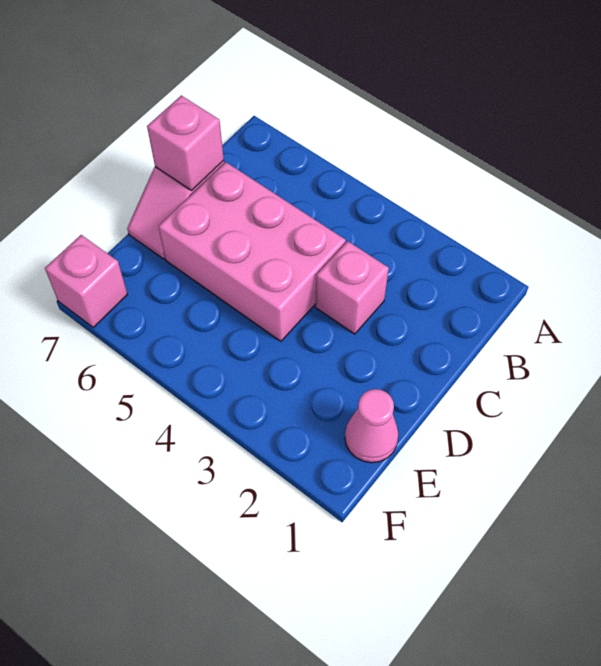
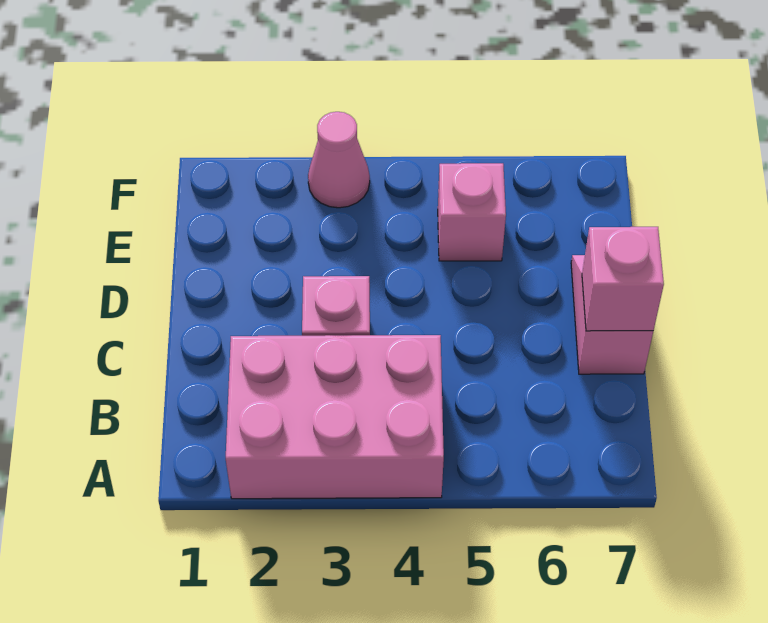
pink 2x3 brick [158,162,346,341] -> pink 2x3 brick moved to [226,335,444,499]
pink 1x1 cone [345,389,399,463] -> pink 1x1 cone moved to [308,112,370,208]
pink 1x1 brick [45,235,127,328] -> pink 1x1 brick moved to [438,163,506,261]

